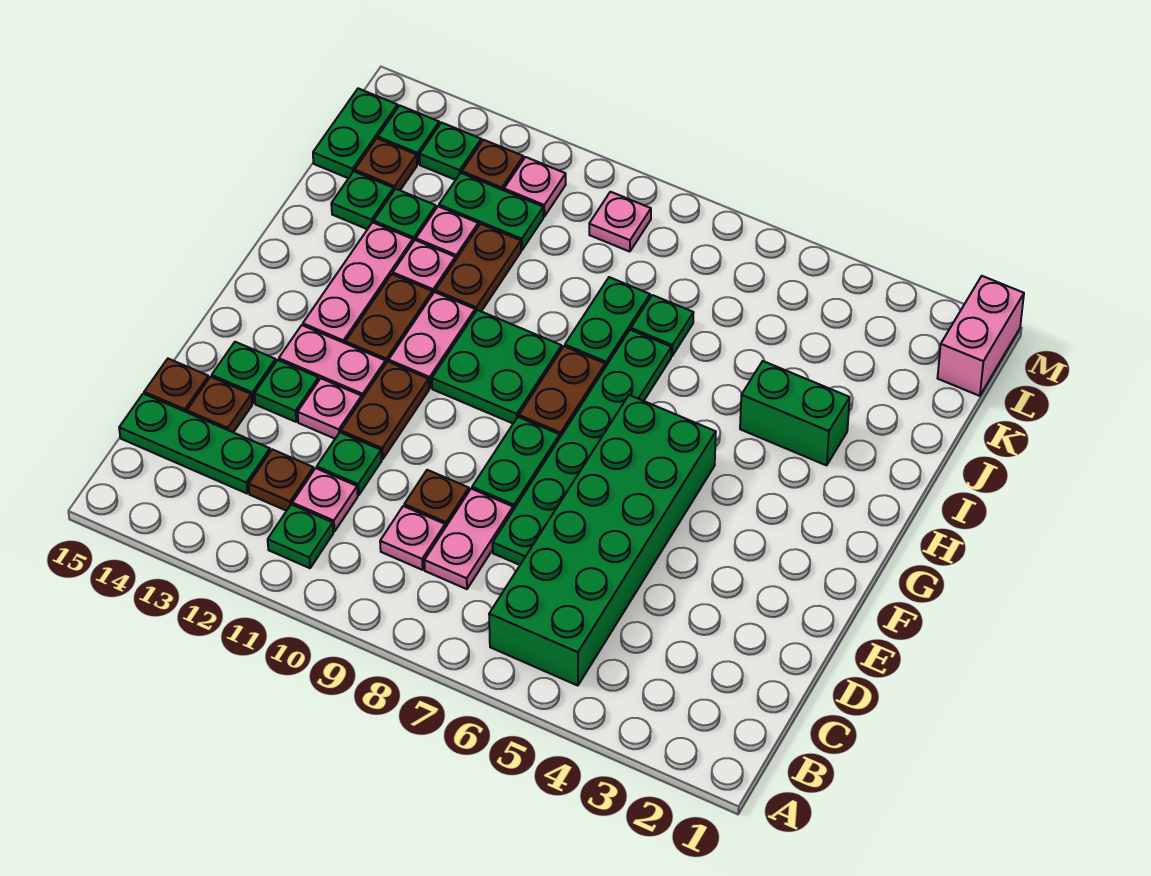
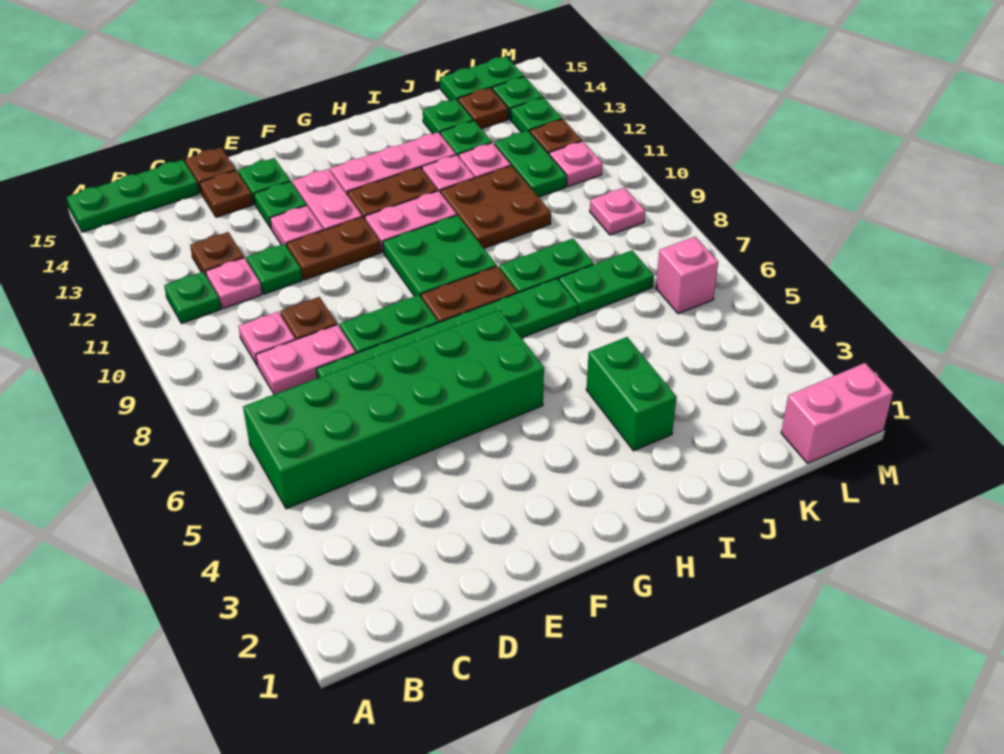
green 1x3 plate [119,394,270,493] -> green 1x3 plate turned to [67,160,199,232]
brown 1x2 plate [435,224,521,312] -> brown 2x2 plate [440,166,551,248]
green 1x1 plate [631,295,694,356] -> green 1x2 plate [559,250,654,316]
none -> pink 1x1 brick [656,237,718,314]

